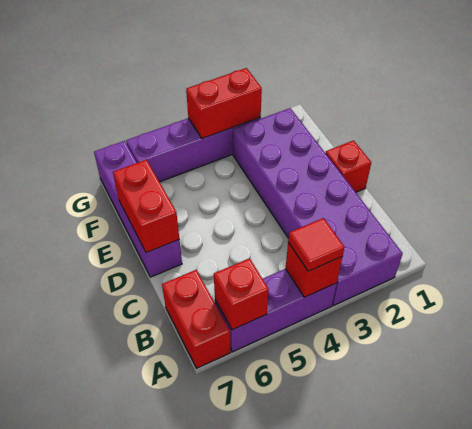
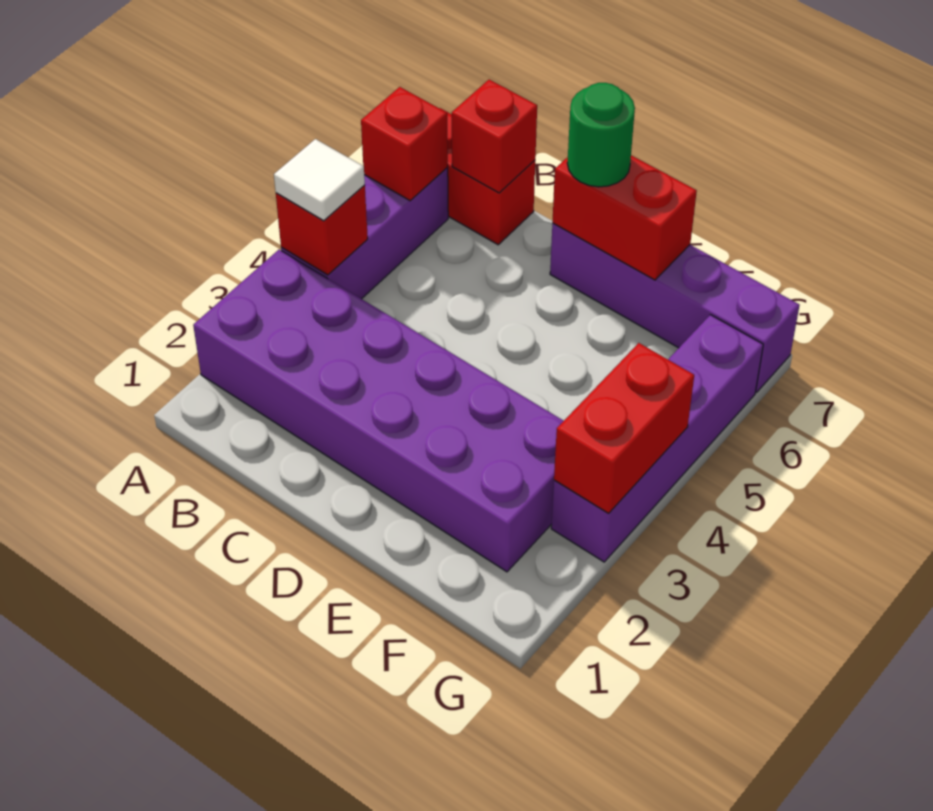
red 1x1 tile [288,218,345,271] -> white 1x1 tile [274,139,365,221]
red 1x1 brick [326,140,371,192] -> red 1x1 brick moved to [452,80,537,193]
none -> green 1x1 round brick [567,83,635,187]

